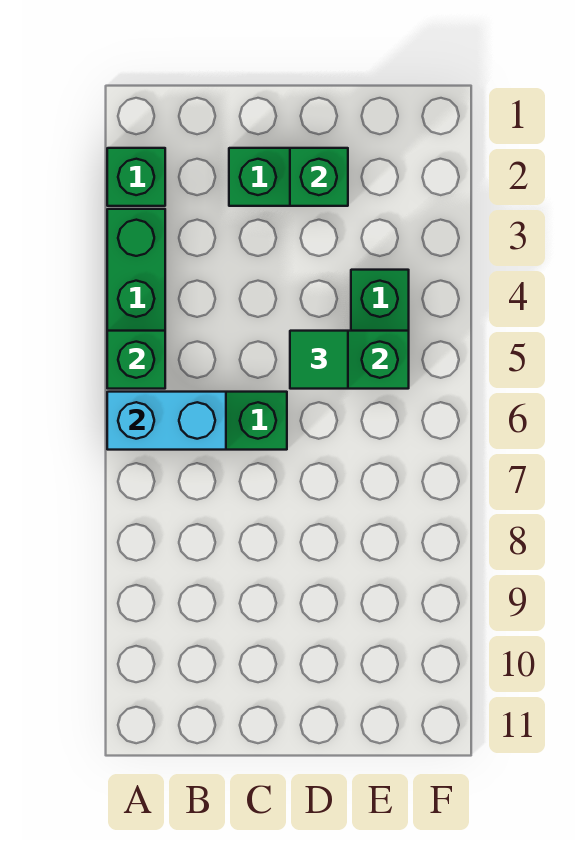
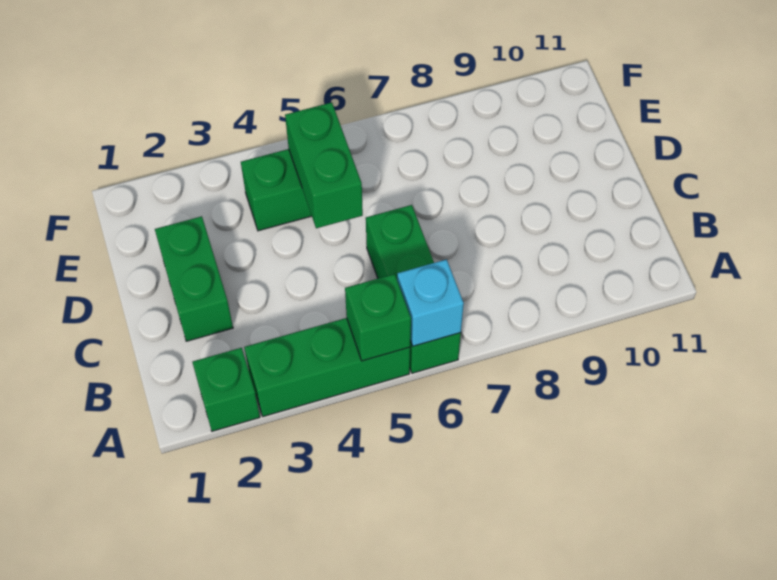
cyan 1x2 brick [107,392,226,450] -> cyan 1x1 brick [397,259,464,346]
green 1x1 brick [290,148,348,206] -> none
green 1x1 tile [290,331,348,389] -> none

